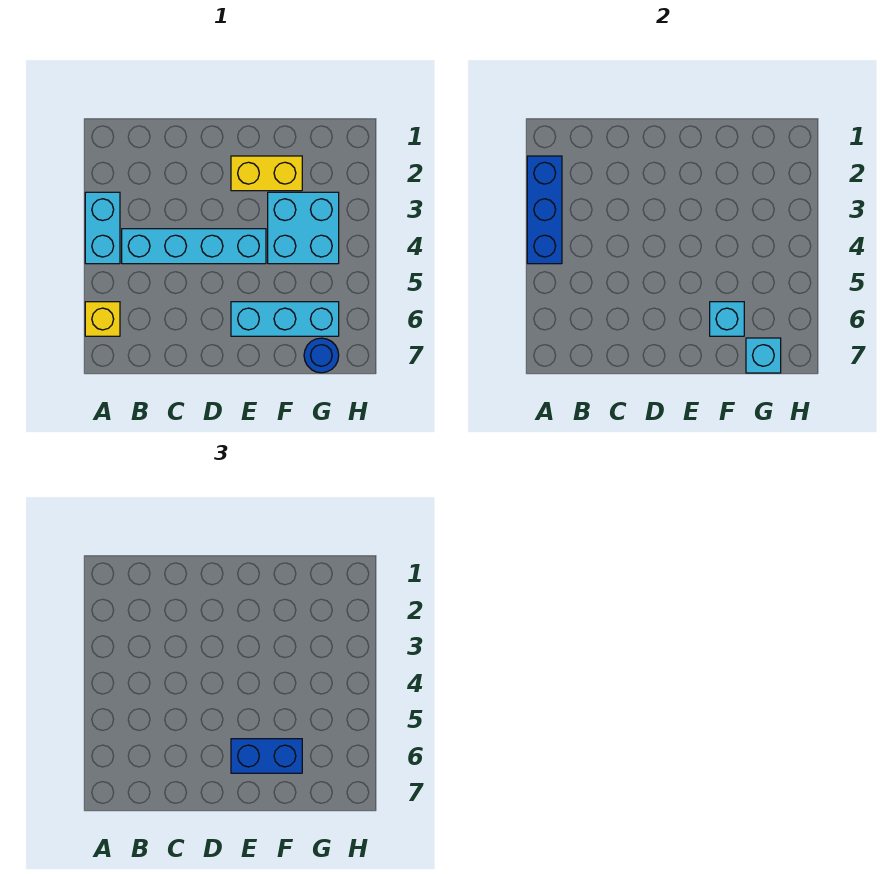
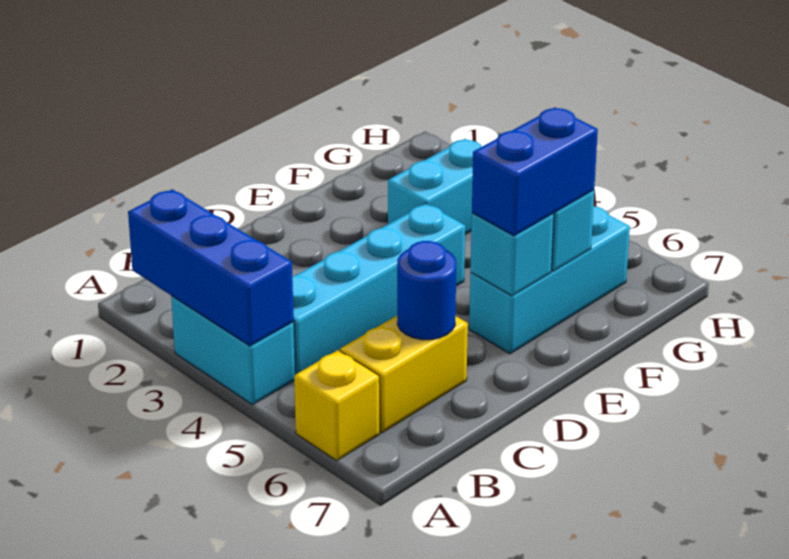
yellow 1x2 brick [231,156,302,191] -> yellow 1x2 brick moved to [340,316,468,433]
cyan 2x2 brick [268,192,339,264] -> cyan 1x2 brick [388,139,482,234]
blue 1x1 round brick [304,338,339,373] -> blue 1x1 round brick moved to [397,241,456,340]
cyan 1x1 brick [746,338,781,373] -> cyan 1x1 brick moved to [471,213,554,296]

